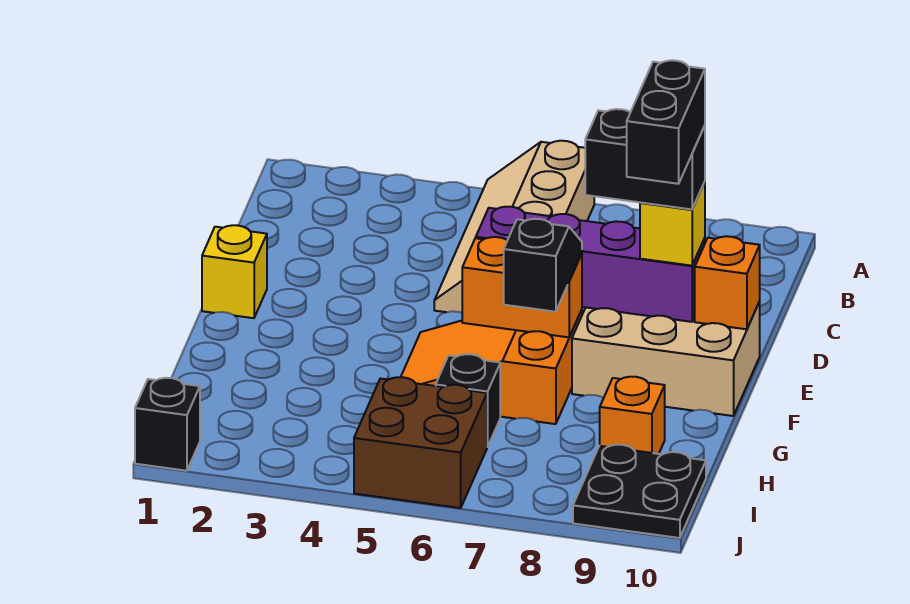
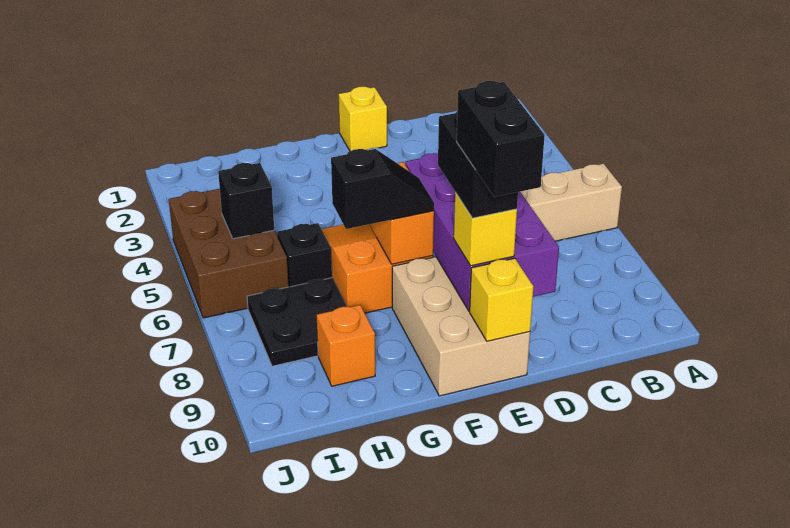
purple 1x4 brick [476,207,705,322] -> purple 2x4 brick [405,153,559,311]
black 1x2 brick [627,60,705,184] -> black 1x2 brick turned to [457,81,545,197]
orange 1x1 brick [695,236,760,329] -> yellow 1x1 brick [470,258,533,341]
brown 2x2 brick [354,377,487,508] -> brown 2x3 brick [169,189,289,318]
black 2x2 plate [573,445,706,538] -> black 2x2 plate moved to [247,278,347,366]
black 1x1 brick [135,378,200,471] -> black 1x1 brick moved to [218,163,274,239]

